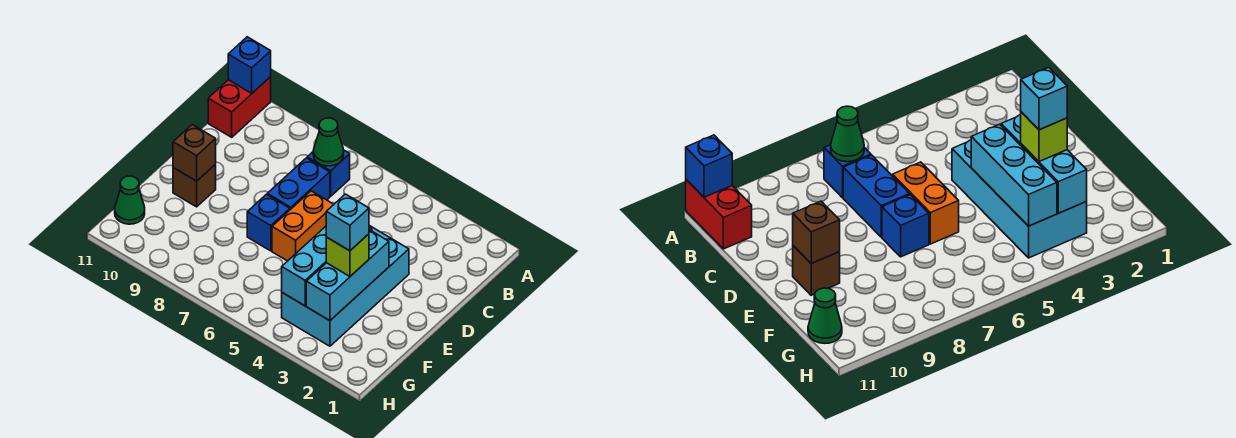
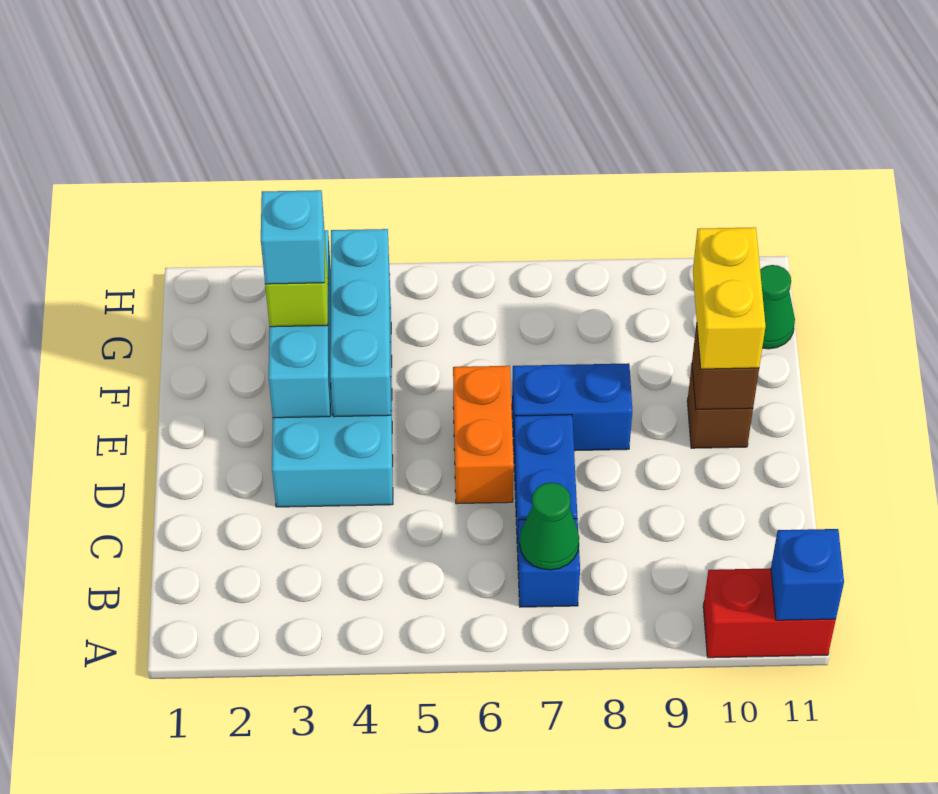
red 1x2 brick [208,77,271,137] -> red 1x2 brick turned to [703,568,836,658]
blue 1x1 brick [247,194,290,251] -> blue 1x2 brick [512,363,632,451]
none -> yellow 1x2 brick [693,227,766,369]

